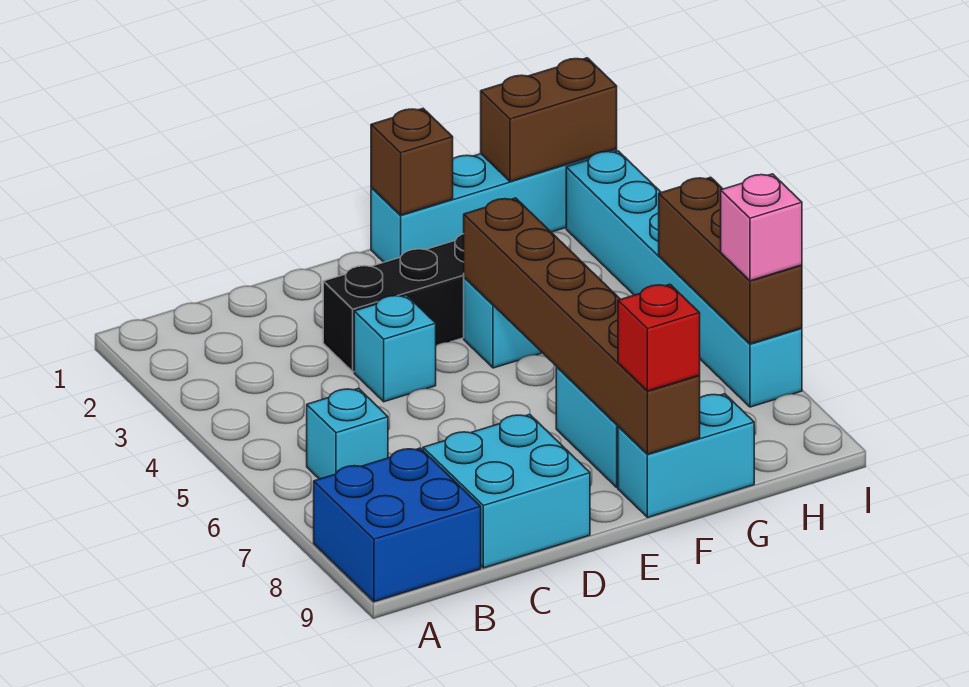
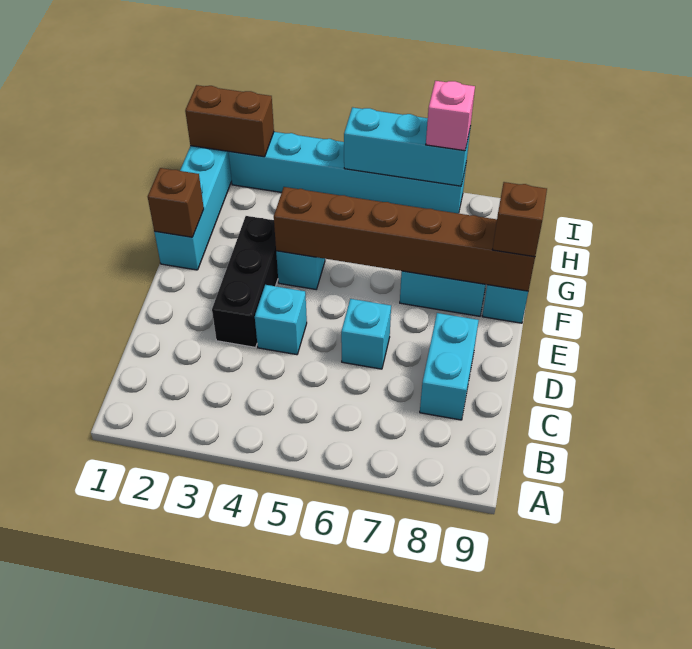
blue 2x2 brick [314,448,481,602] -> none
cyan 1x1 brick [307,388,388,479] -> cyan 1x1 brick moved to [341,299,391,369]
cyan 2x2 brick [423,414,590,568] -> cyan 1x2 brick [420,313,479,420]
red 1x1 brick [618,284,700,391] -> brown 1x1 brick [492,182,547,257]
brown 1x2 brick [481,58,617,181] -> brown 1x2 brick turned to [185,85,274,157]
brown 1x3 brick [659,177,802,344] -> cyan 1x3 brick [344,107,471,186]

